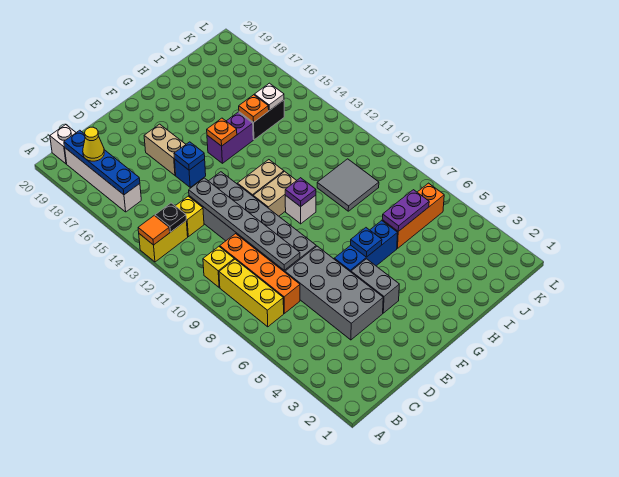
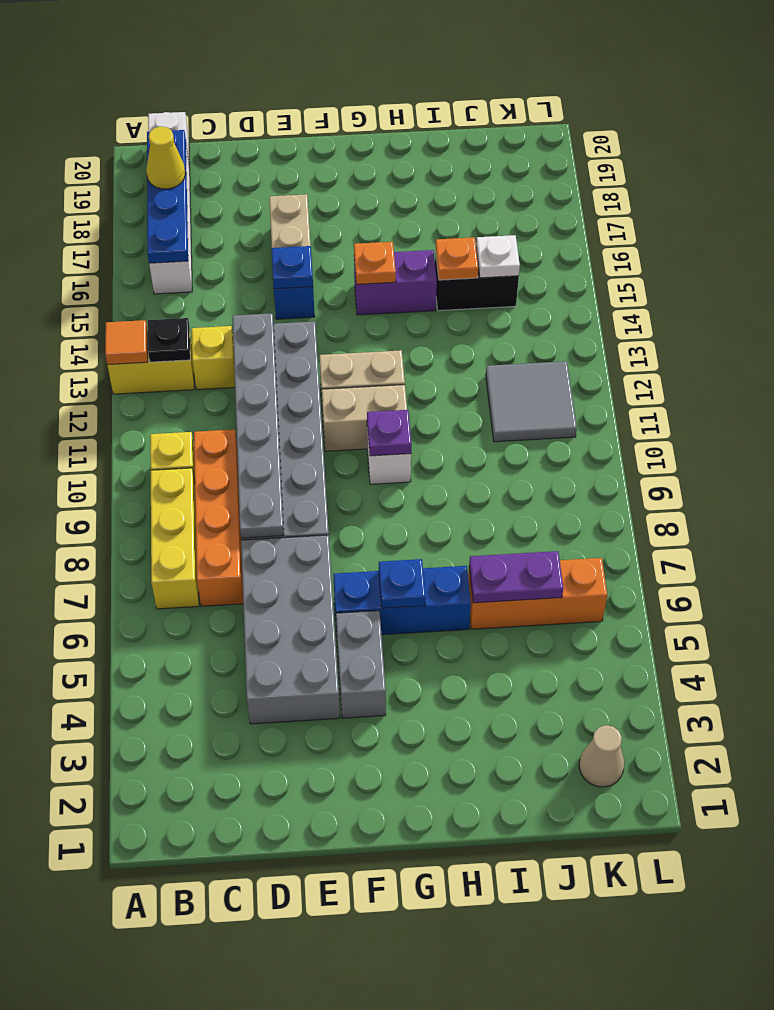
grey 2x2 tile [317,159,379,211] -> grey 2x2 tile moved to [486,361,577,442]
none -> tan 1x1 cone [579,725,624,787]

